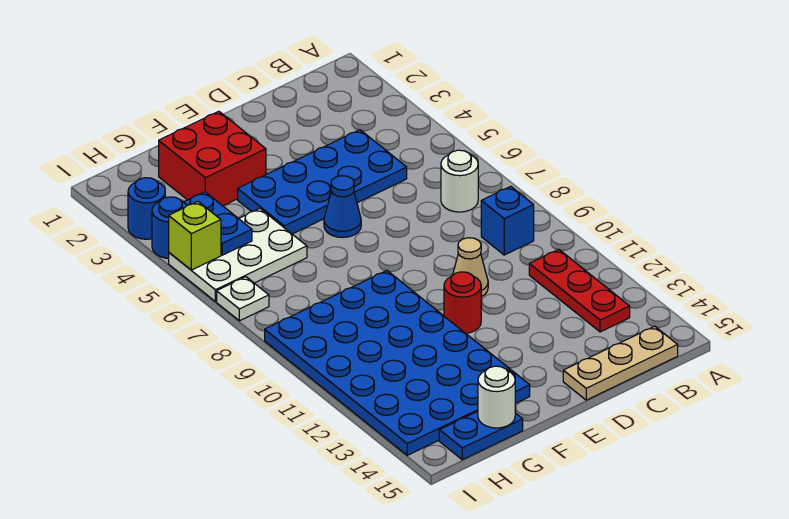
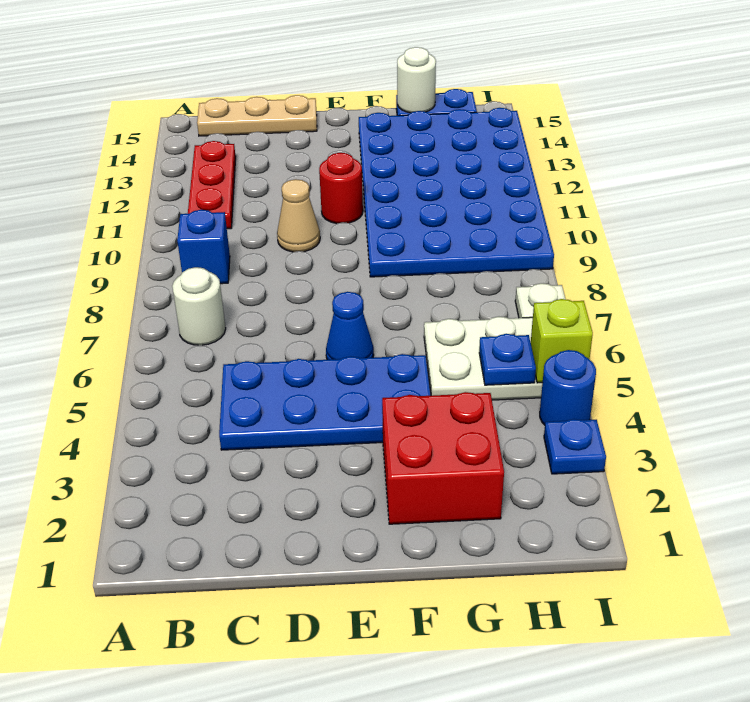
blue 1x2 plate [184,192,252,255] -> blue 1x1 plate [479,334,536,385]
blue 1x1 round brick [128,178,165,239] -> blue 1x1 plate [544,419,606,474]

